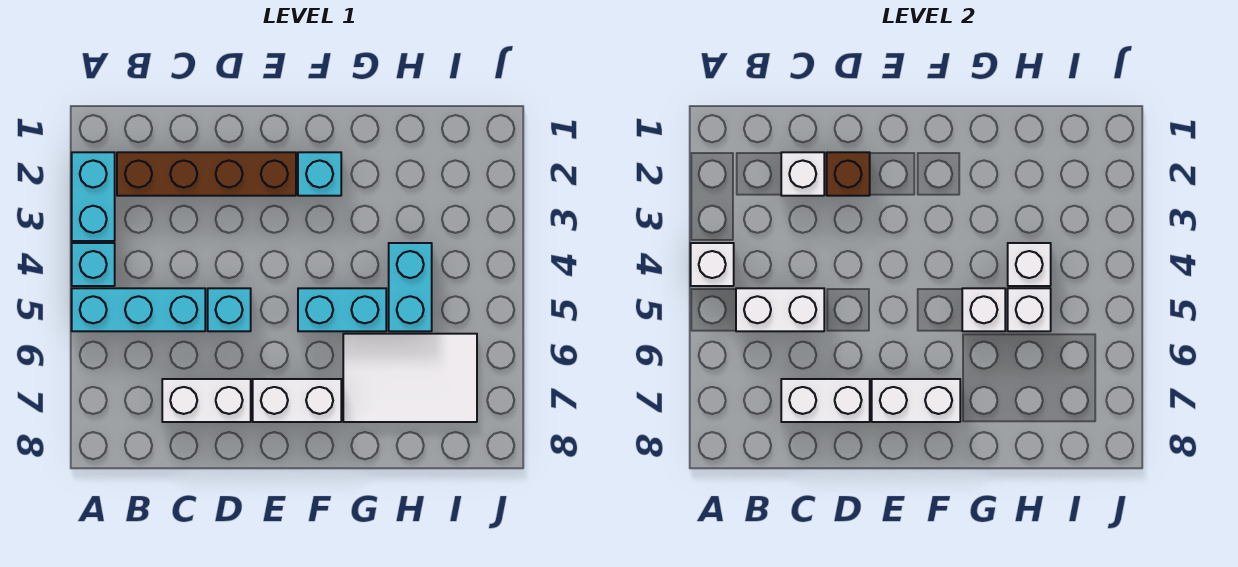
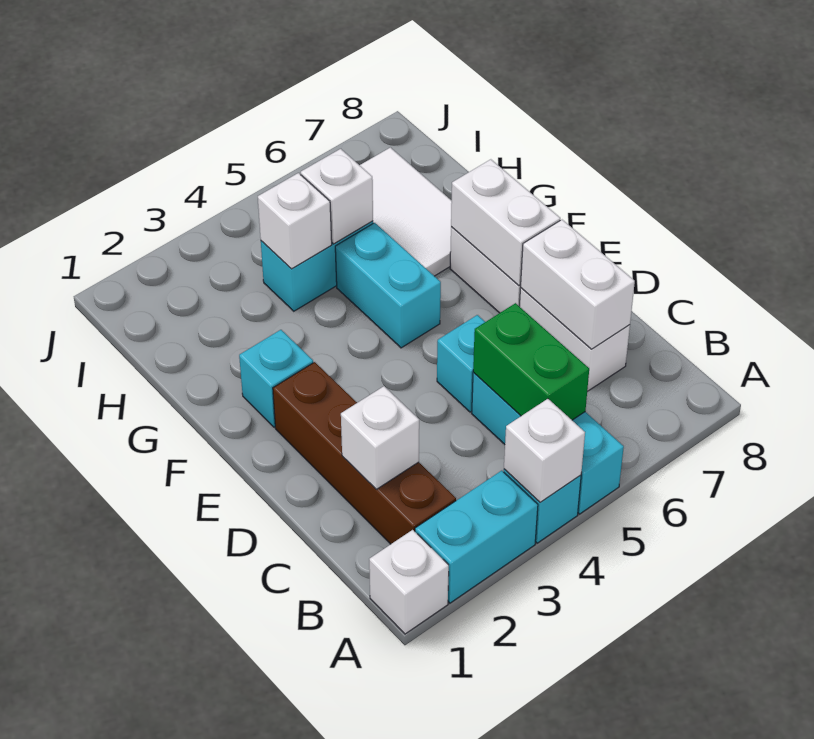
white 1x2 brick [736,288,824,331] -> green 1x2 brick [473,303,589,420]
brown 1x1 brick [827,152,870,196] -> none
white 1x1 brick [962,288,1005,331] -> white 1x1 brick moved to [369,530,449,634]

